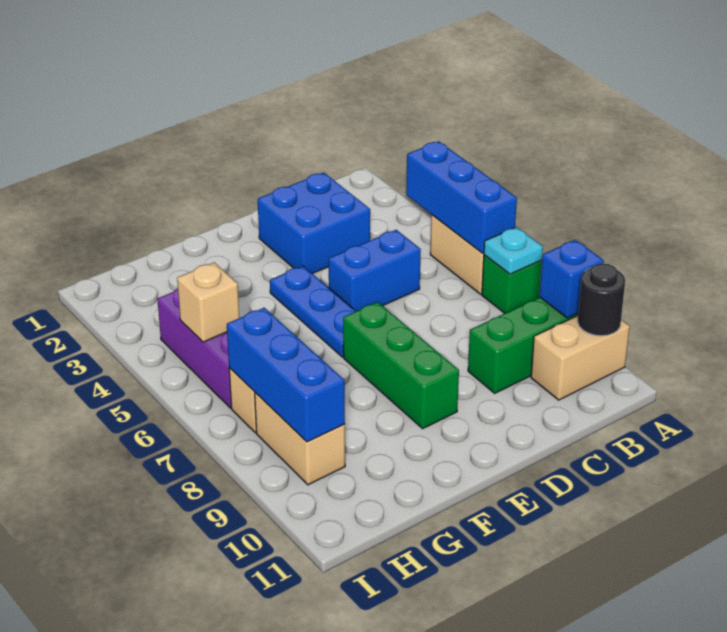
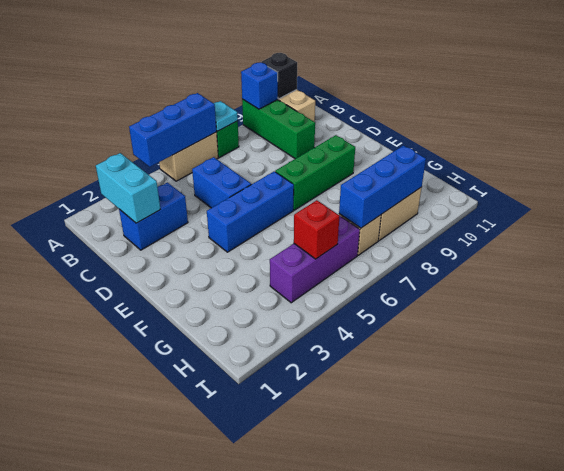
black 1x1 round brick [578,263,625,336] -> black 1x1 brick [261,53,297,99]
none -> cyan 1x2 brick [96,153,160,223]
blue 2x2 brick [258,172,370,274] -> blue 1x2 brick [119,183,188,250]
blue 1x3 plate [270,266,356,357] -> blue 1x3 brick [207,171,294,252]
tan 1x1 brick [177,262,239,342] -> red 1x1 brick [294,200,339,259]

